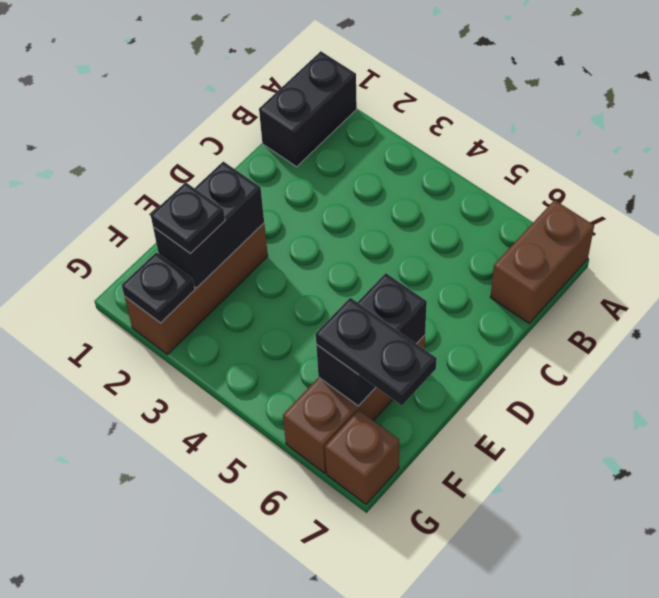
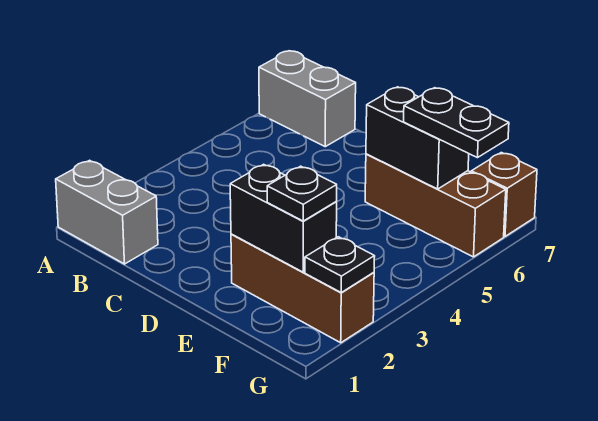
black 1x2 brick [259,51,357,167] -> grey 1x2 brick [56,160,158,264]
brown 1x2 brick [490,200,594,323] -> grey 1x2 brick [259,51,356,147]
black 1x2 plate [316,298,437,406] -> black 1x2 plate turned to [404,88,509,158]

